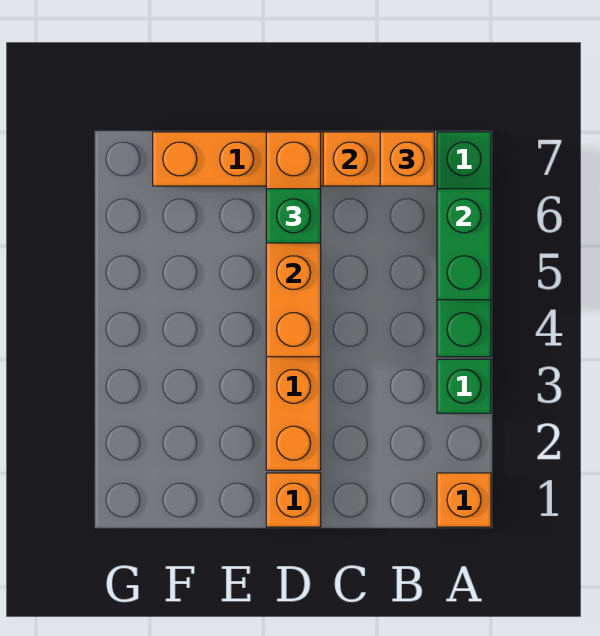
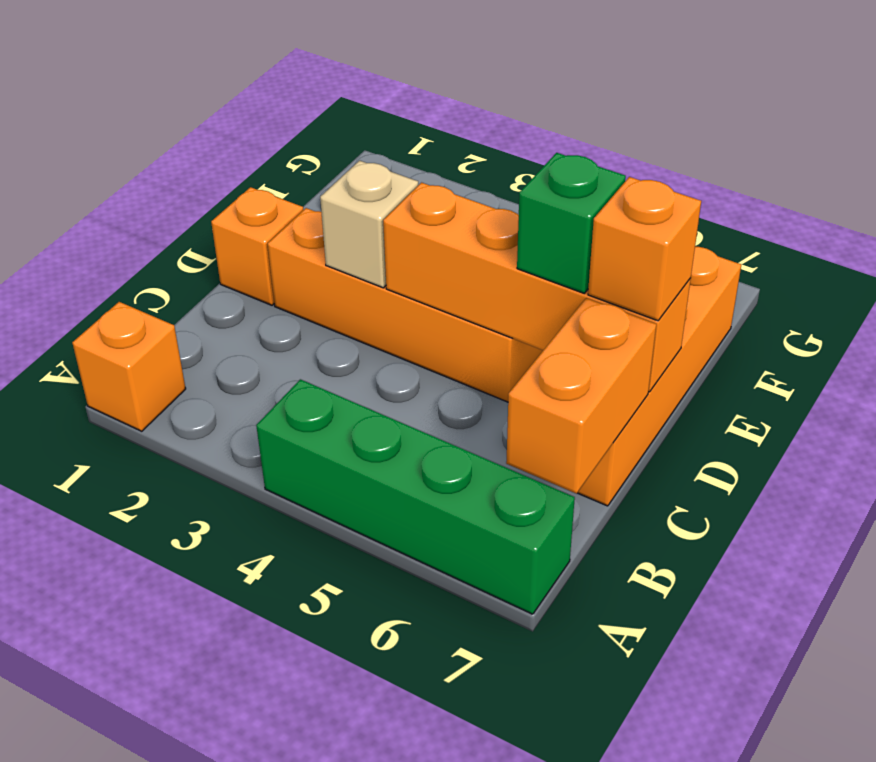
green 1x1 brick [437,359,491,413] -> none
green 1x2 brick [437,189,491,300] -> none
orange 1x1 brick [380,132,434,186] -> orange 1x1 brick moved to [588,177,701,321]
none -> tan 1x1 brick [320,161,418,288]

